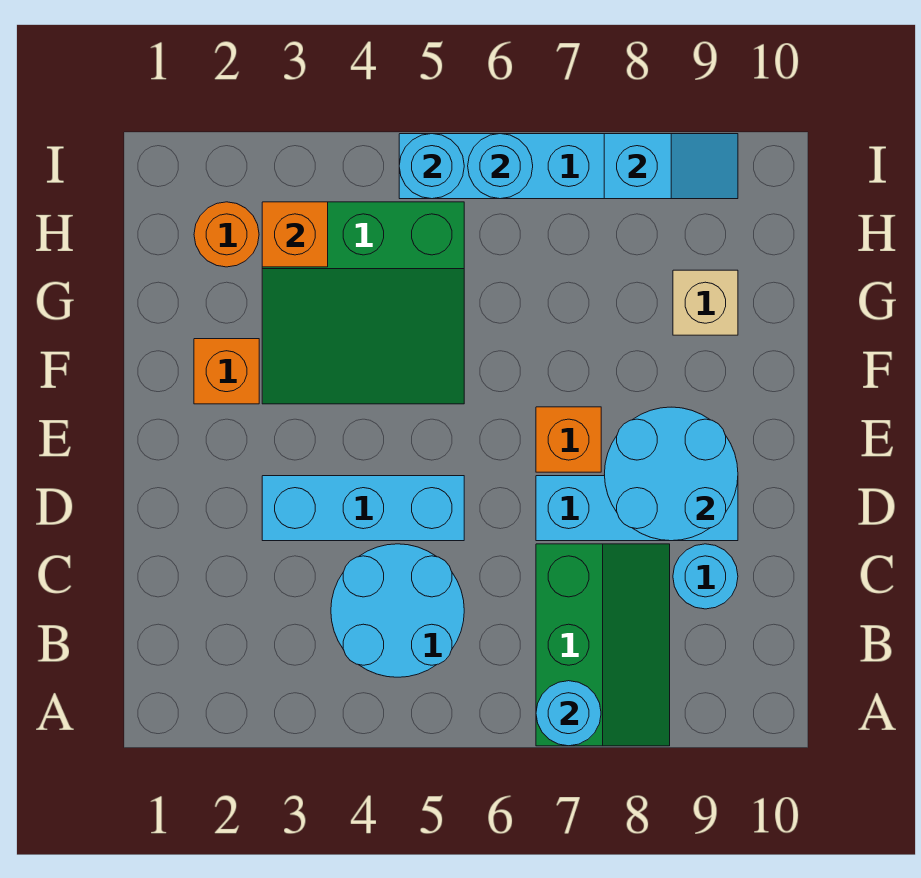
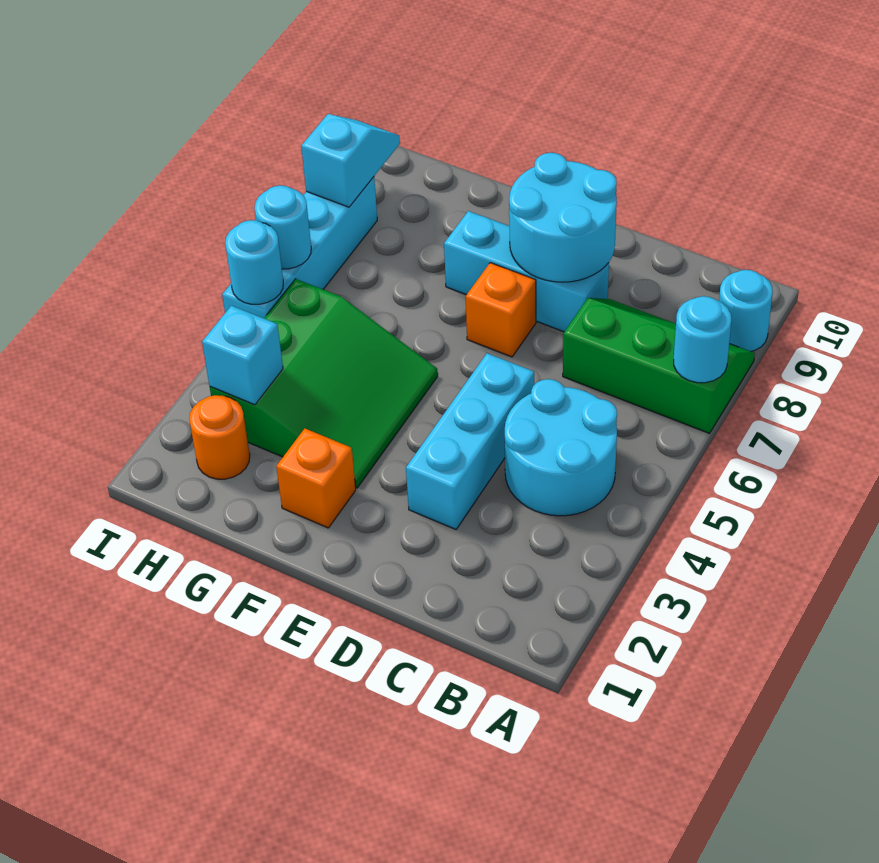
cyan 1x1 round brick [673,544,738,609] -> cyan 1x1 round brick moved to [719,270,773,351]
cyan 1x3 brick [536,476,738,541] -> cyan 1x3 brick turned to [444,211,609,332]
tan 1x1 brick [673,270,738,335] -> none
orange 1x1 brick [262,202,328,267] -> cyan 1x1 brick [202,306,283,405]

